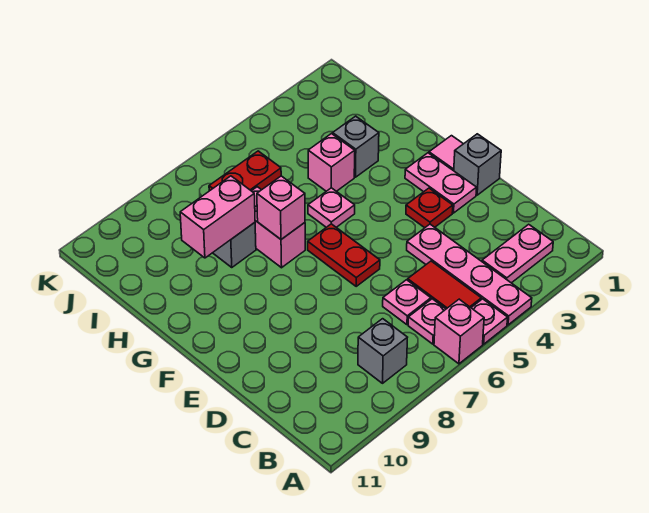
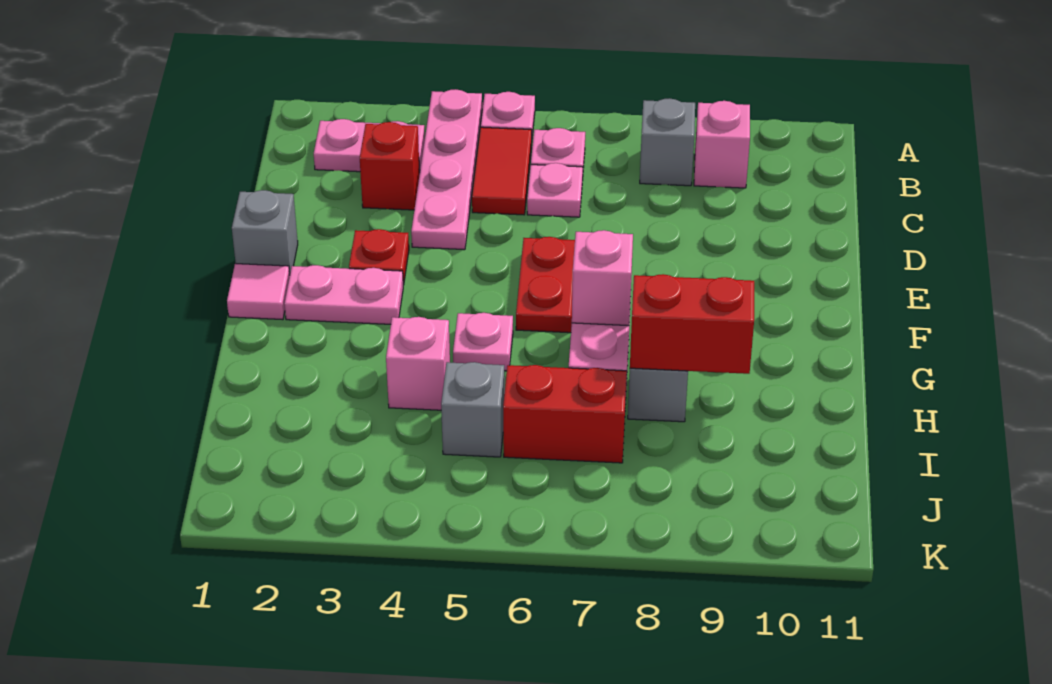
pink 1x1 brick [434,299,484,364] -> pink 1x1 brick moved to [694,101,750,188]
none -> red 1x1 brick [360,122,420,210]
pink 1x2 plate [405,153,477,213] -> pink 1x2 plate turned to [284,265,403,324]
grey 1x1 brick [333,116,379,177] -> grey 1x1 brick moved to [441,362,505,457]
pink 1x2 brick [180,176,255,258] -> red 1x2 brick [630,274,754,374]

